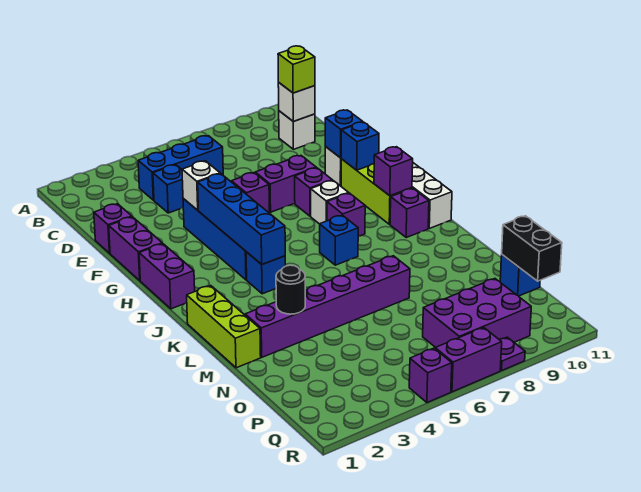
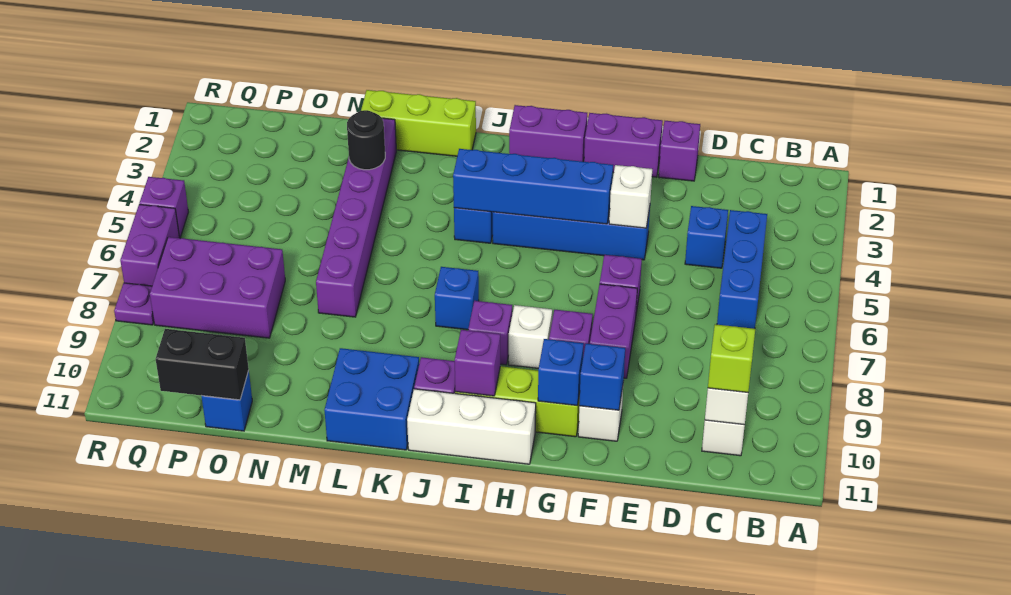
none -> blue 2x2 brick [324,348,419,450]
purple 2x3 brick [423,279,531,347] -> purple 2x3 brick turned to [150,237,285,338]

